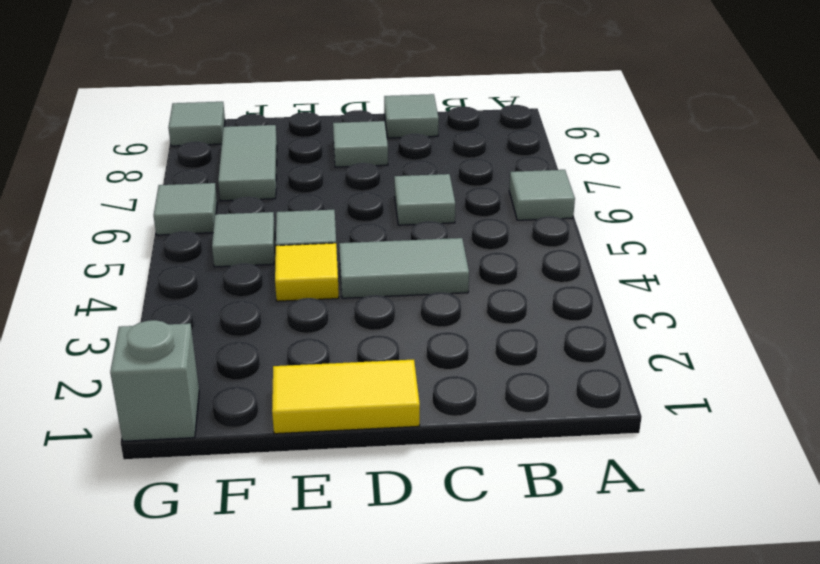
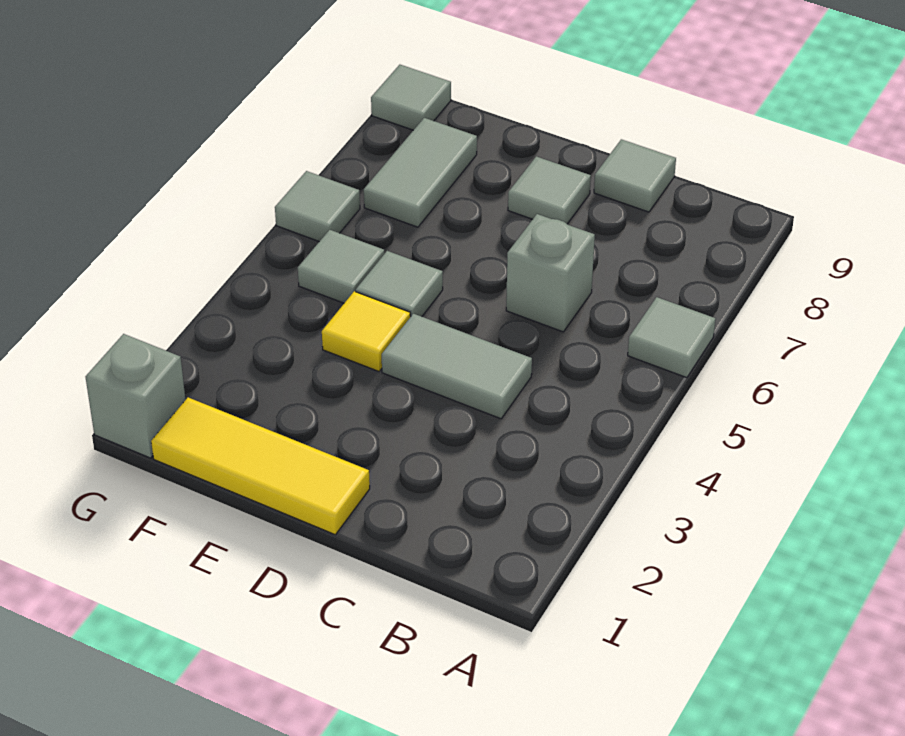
grey 1x1 tile [394,174,455,225] -> grey 1x1 brick [506,214,595,332]
yellow 1x2 tile [272,360,420,434] -> yellow 1x3 tile [151,397,370,535]

